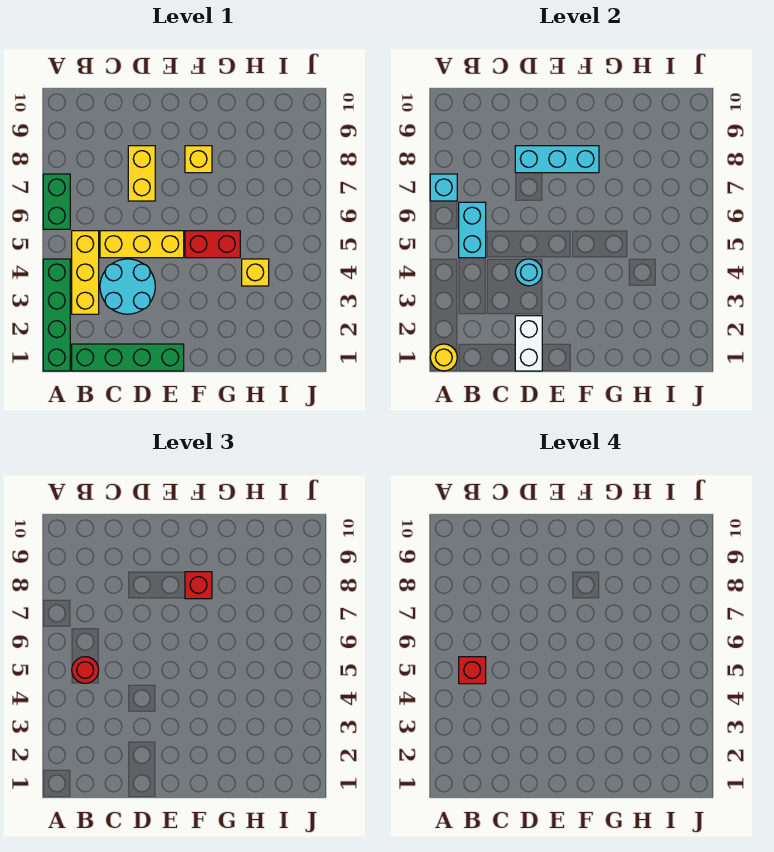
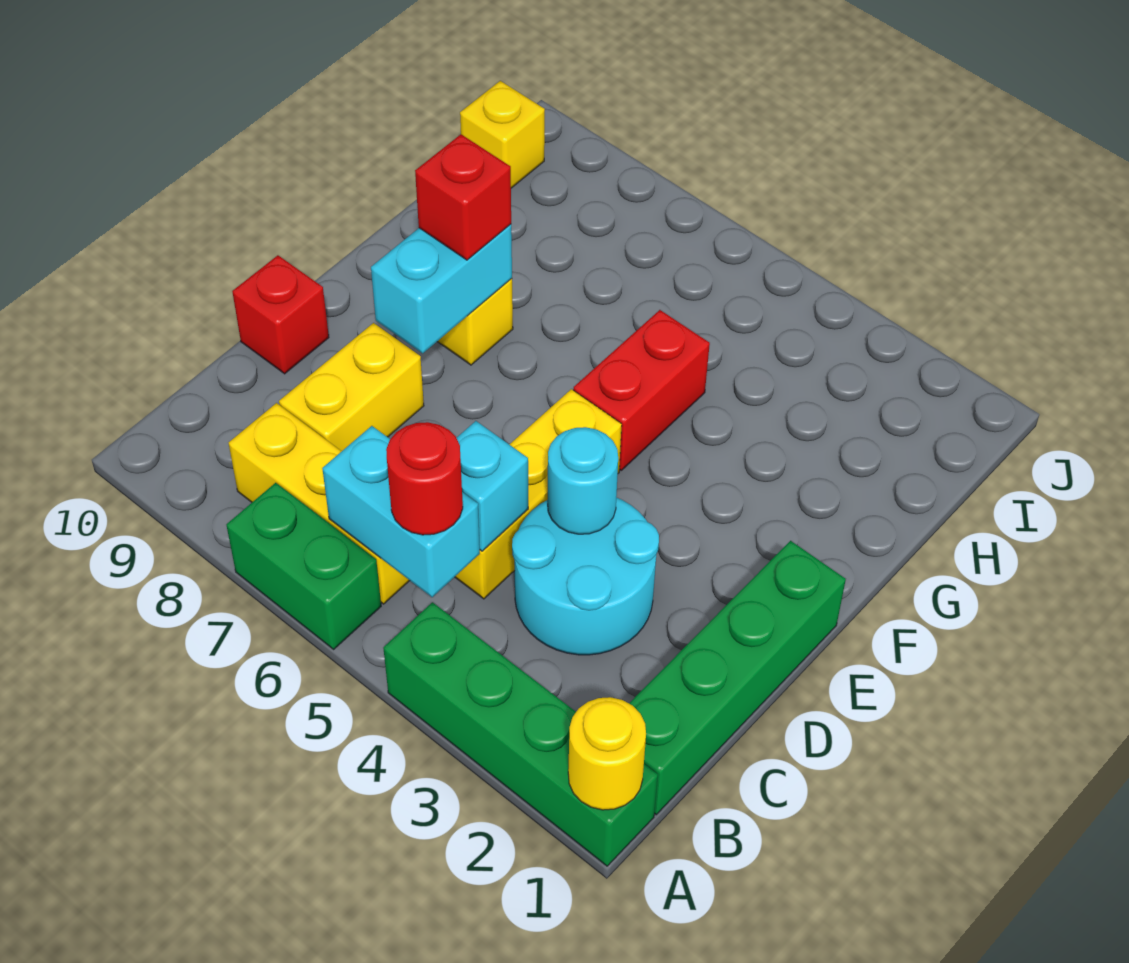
cyan 1x1 brick [430,174,457,201] -> cyan 1x1 brick moved to [457,421,528,551]
yellow 1x3 brick [72,231,99,314] -> yellow 1x3 brick moved to [229,403,410,604]
red 1x1 brick [459,657,486,684] -> red 1x1 brick moved to [232,255,329,374]
white 1x2 brick [515,316,542,371] -> none
yellow 1x2 brick [128,146,155,201] -> yellow 1x2 brick turned to [279,323,424,451]
cyan 1x3 brick [515,146,599,173] -> cyan 1x2 brick [371,224,512,353]
yellow 1x1 brick [242,259,269,286] -> yellow 1x1 brick moved to [460,81,545,188]

